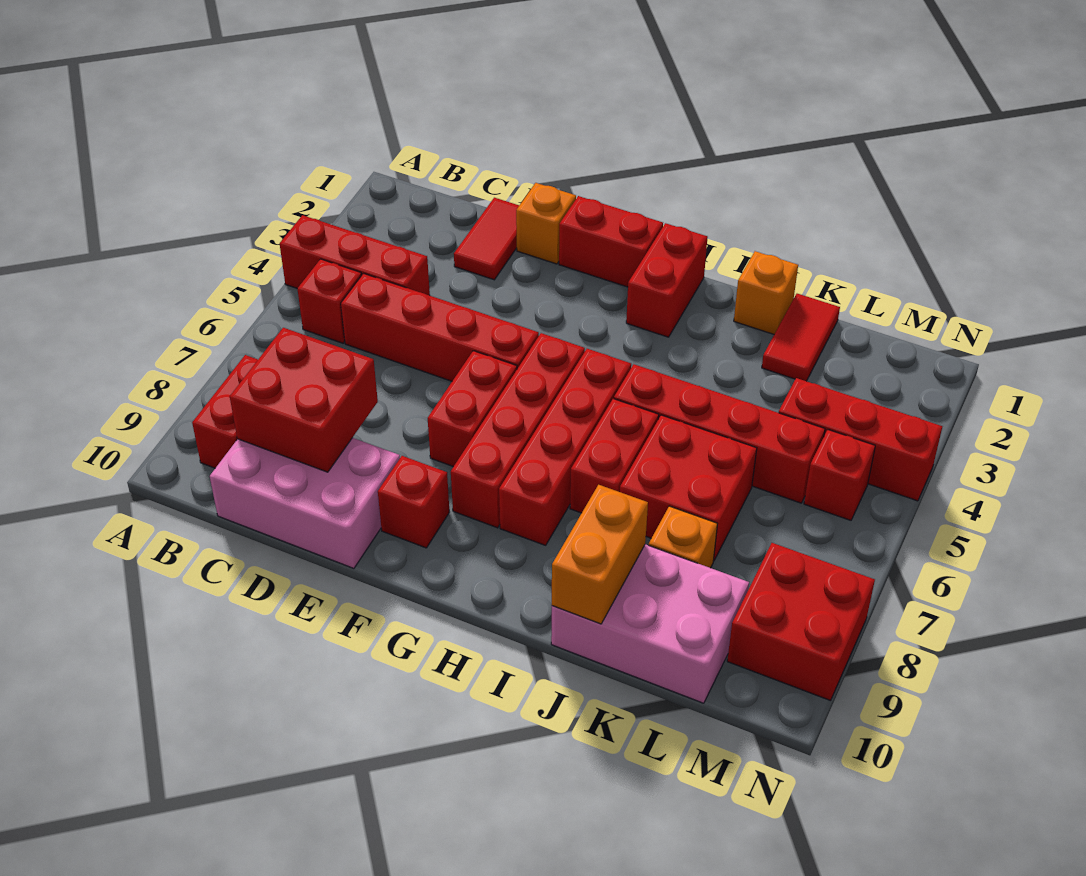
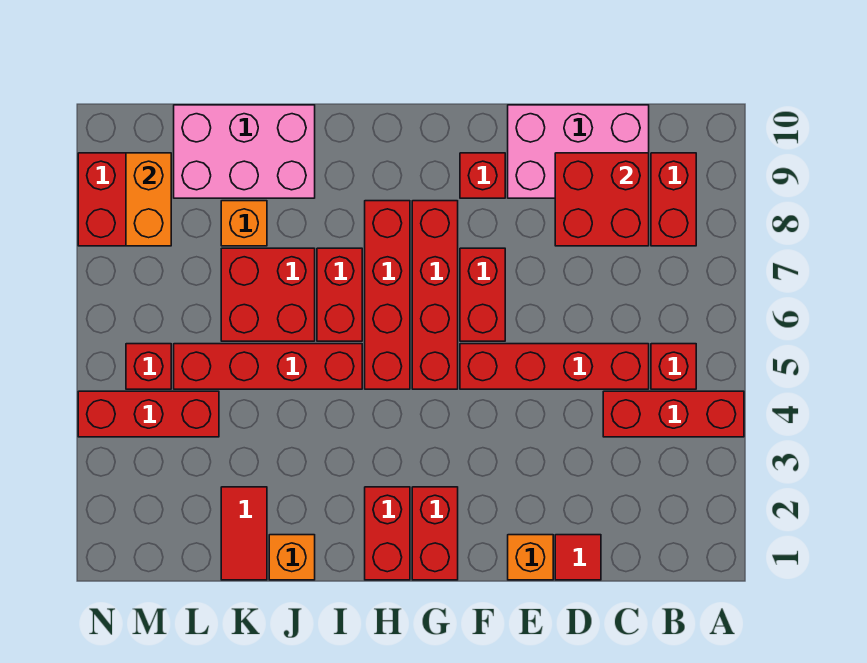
red 1x2 tile [454,198,519,280] -> red 1x1 tile [555,535,601,580]
red 1x2 brick [559,196,663,287] -> red 1x2 brick turned to [412,487,458,580]
orange 1x2 brick [552,485,648,624] -> orange 1x2 brick moved to [126,153,171,246]

